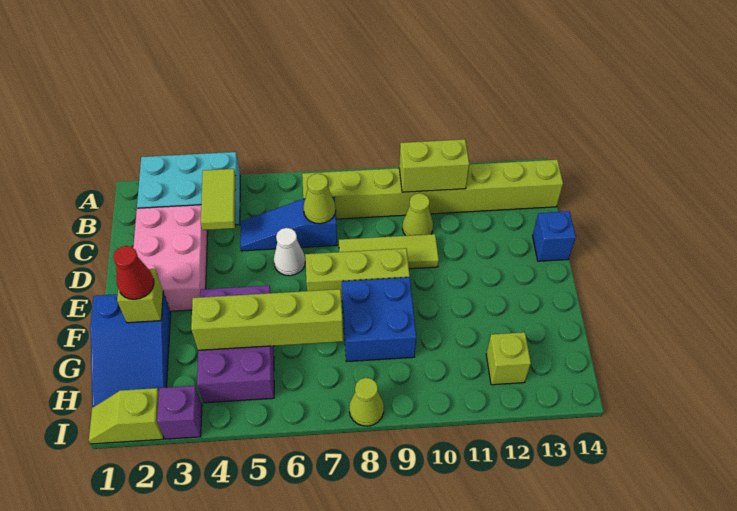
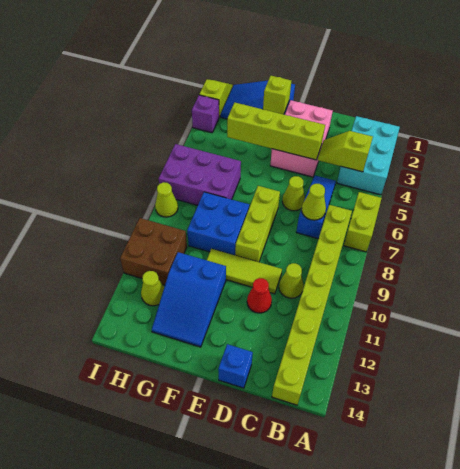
lime 1x2 tile [201,169,236,230] -> lime 1x2 slope [318,131,373,172]
lime 1x2 brick [399,139,469,192] -> lime 1x2 brick moved to [344,192,382,252]
pink 2x3 brick [133,205,208,311] -> pink 2x3 brick turned to [270,100,333,177]
white 1x1 cone [274,228,305,276] -> lime 1x1 cone [282,176,305,211]
lime 1x3 tile [339,234,439,269] -> lime 1x3 tile turned to [207,249,282,294]
red 1x1 cone [113,246,154,299] -> red 1x1 cone moved to [247,278,272,313]
purple 2x3 brick [197,285,274,403] -> purple 2x3 brick moved to [159,144,241,205]
none -> blue 2x3 slope [152,252,226,347]
lime 1x4 brick [191,289,344,350] -> lime 1x4 brick turned to [227,103,325,160]
none -> brown 2x2 brick [120,218,187,285]
lime 1x1 brick [486,332,531,385] -> lime 1x1 cone [141,271,164,306]

